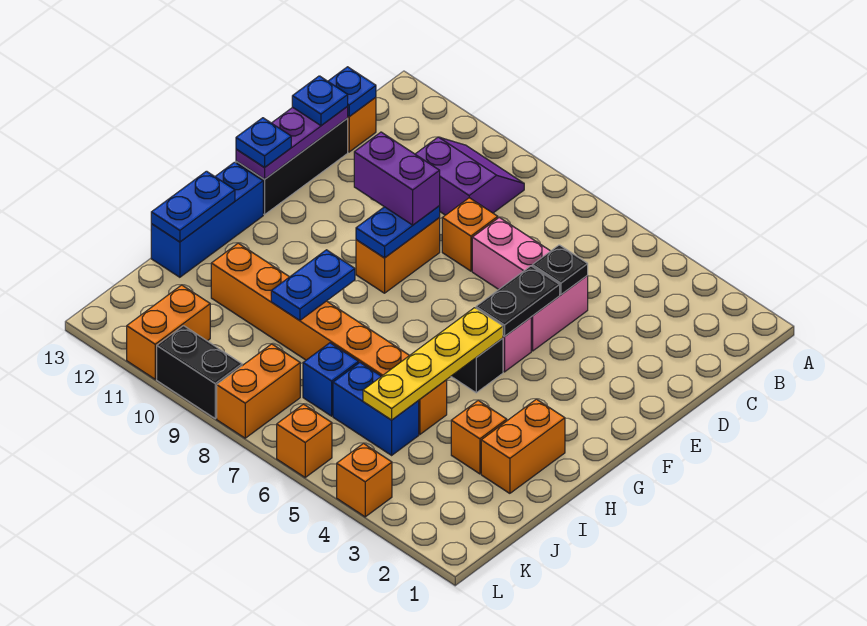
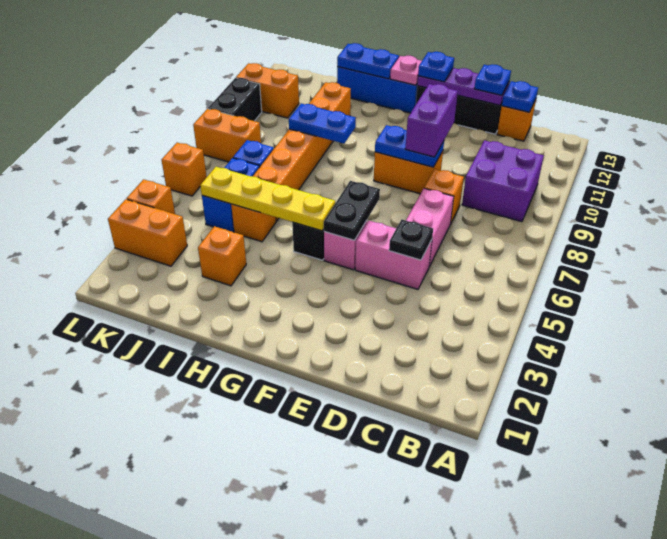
purple 2x2 slope [415,137,524,215] -> purple 2x2 brick [462,140,544,222]
black 1x2 plate [476,266,560,337] -> black 1x2 plate turned to [323,181,380,240]
none -> pink 1x1 plate [390,56,422,85]
orange 1x2 brick [481,399,565,493] -> orange 1x2 brick moved to [108,199,187,266]

